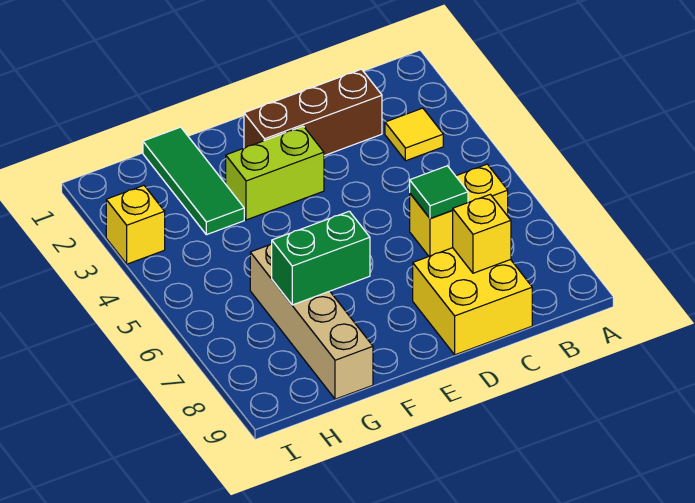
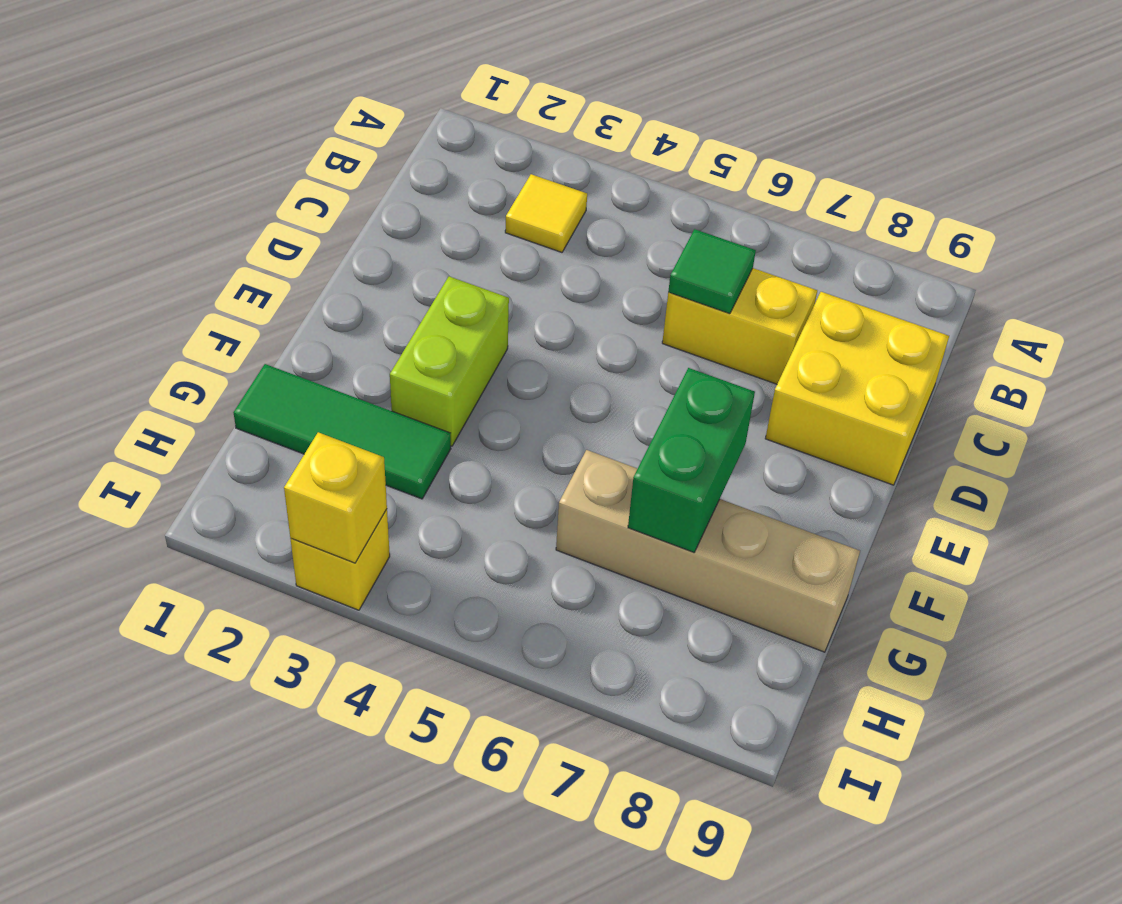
yellow 1x2 brick [410,164,508,256] -> yellow 1x2 brick turned to [662,268,817,384]
brown 1x3 brick [244,69,382,156] -> none
yellow 1x1 brick [452,194,511,273] -> yellow 1x1 brick moved to [284,432,387,563]

